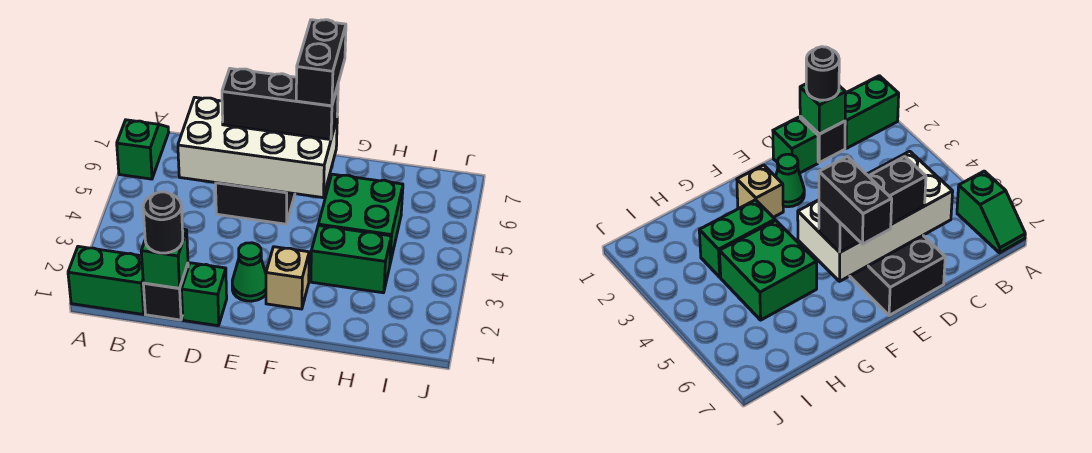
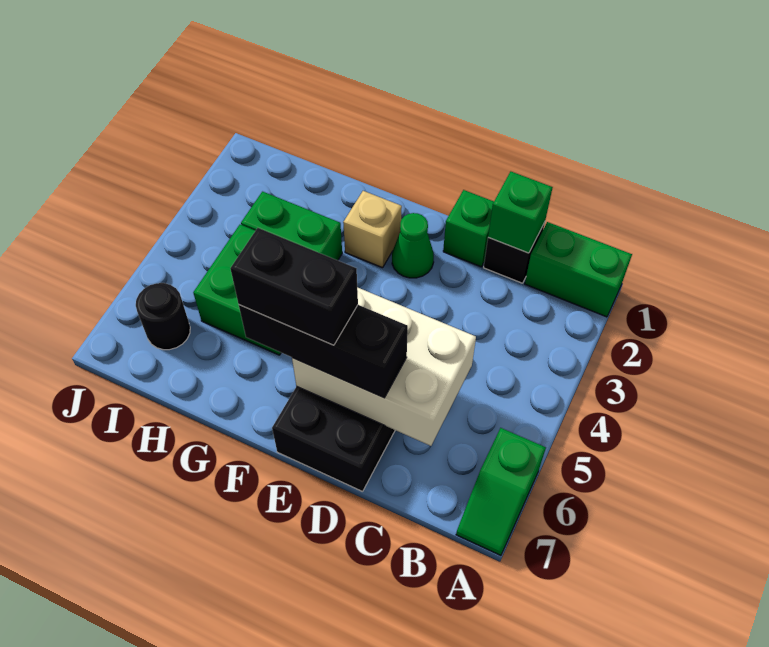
black 1x1 round brick [143,192,183,253] -> black 1x1 round brick moved to [136,283,190,350]
white 2x4 brick [178,97,337,198] -> white 2x3 brick [292,287,476,446]
black 1x2 brick [296,20,346,106] -> black 1x2 brick turned to [230,228,358,345]

